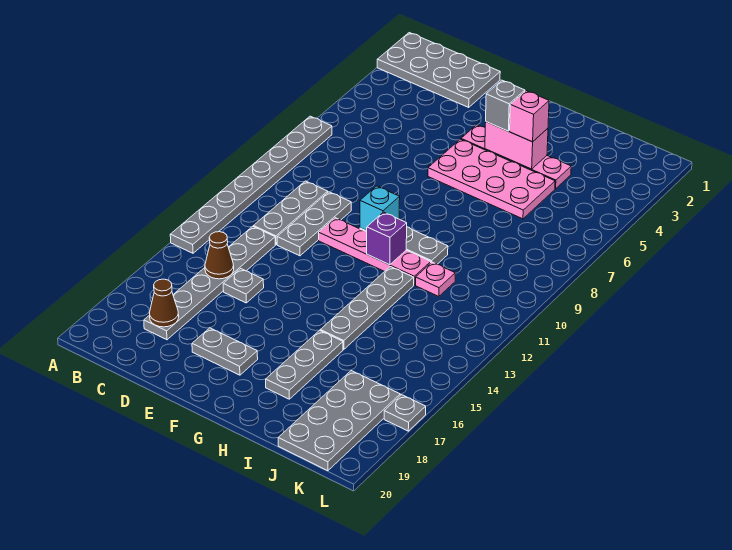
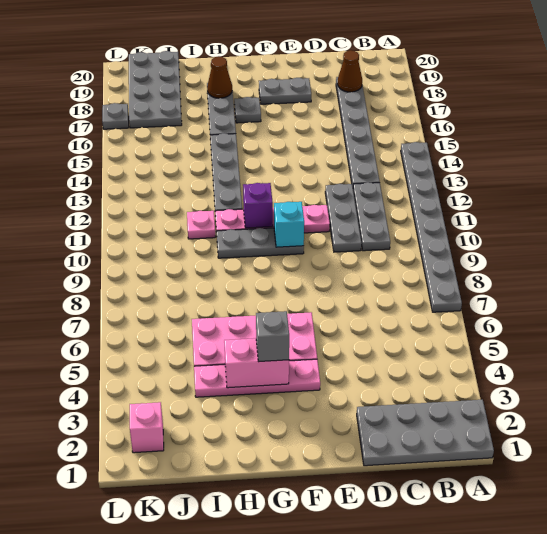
brown 1x1 cone [205,232,234,279] -> brown 1x1 cone moved to [207,56,232,98]
grey 1x1 plate [223,269,264,303] -> grey 1x1 plate moved to [234,97,261,123]
pink 1x1 brick [510,91,549,142] -> pink 1x1 brick moved to [130,402,164,453]

